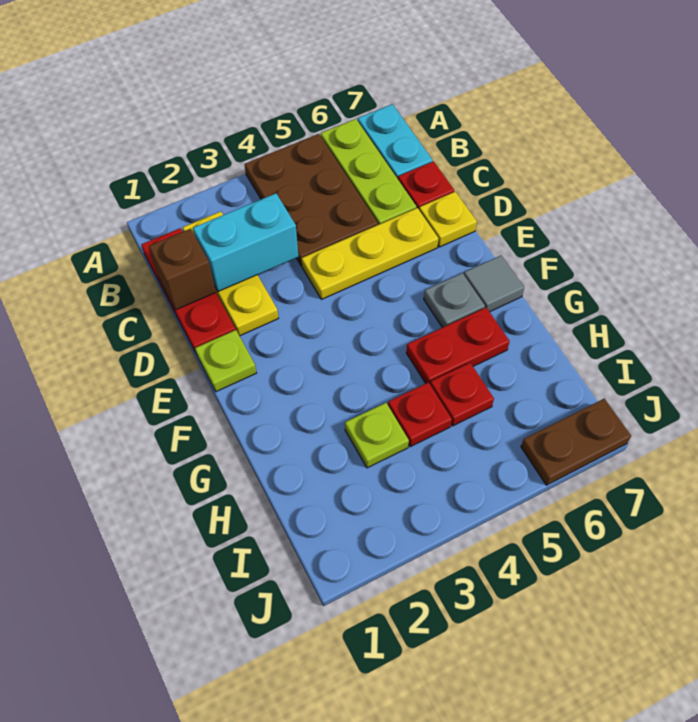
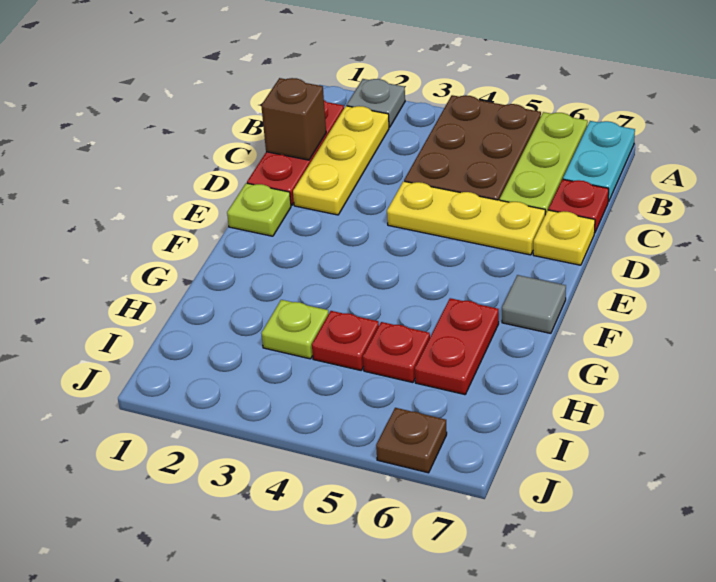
cyan 1x2 brick [193,193,298,291] -> none
grey 1x1 plate [424,273,485,328] -> grey 1x1 plate moved to [347,79,405,127]
red 1x2 plate [406,308,510,384] -> red 1x2 plate turned to [415,298,499,395]
brown 1x2 plate [521,399,631,485] -> brown 1x1 plate [376,408,447,473]

